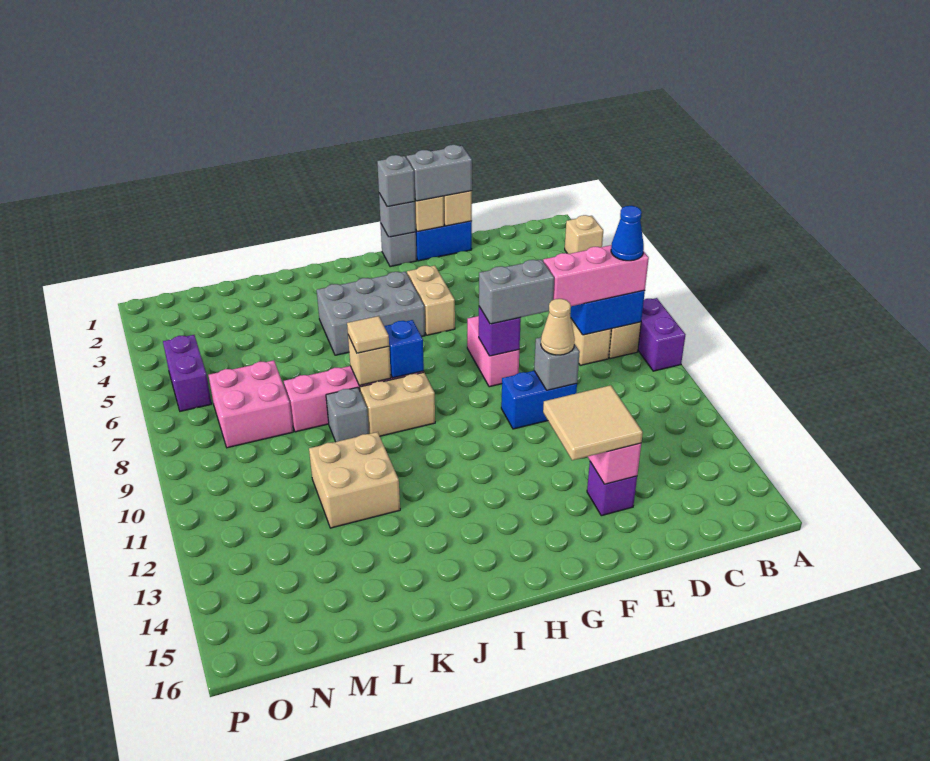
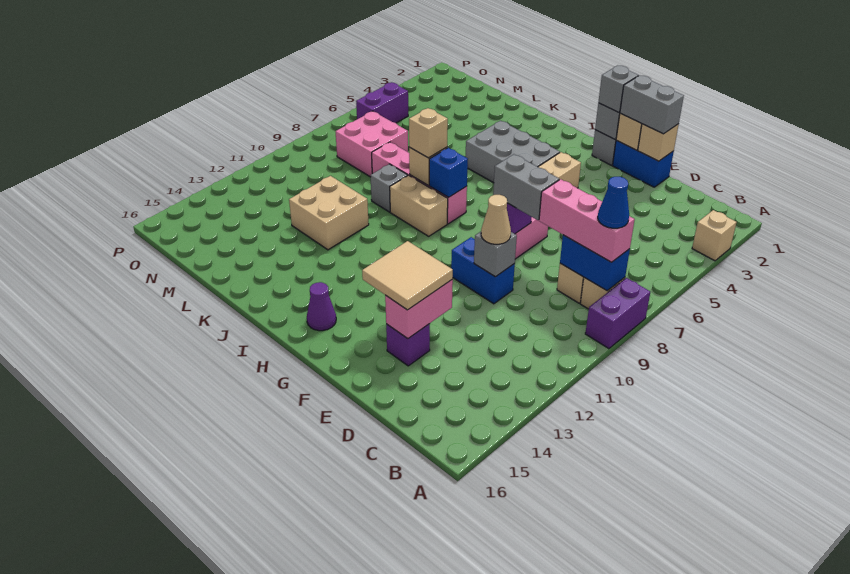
none -> purple 1x1 cone [307,282,336,331]
tan 1x1 tile [347,316,389,353] -> tan 1x1 brick [409,108,448,158]

